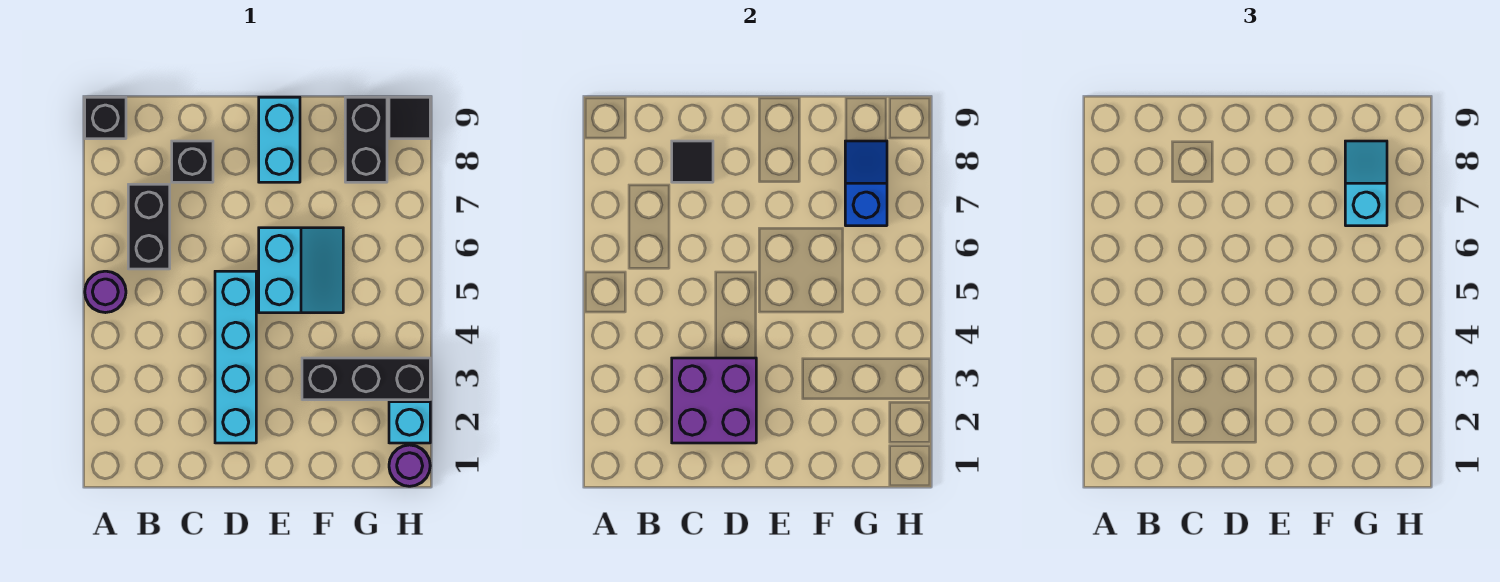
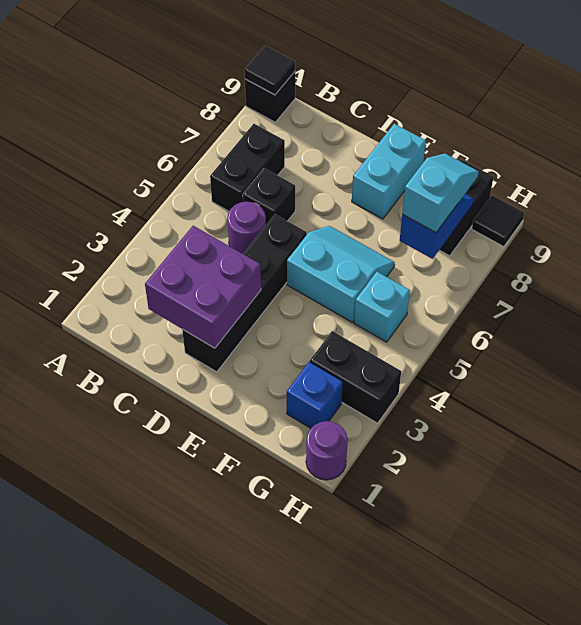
purple 1x1 round brick [85,271,126,313] -> purple 1x1 round brick moved to [227,202,266,254]
black 1x1 brick [172,141,213,182] -> black 1x1 brick moved to [243,168,295,224]
black 1x1 tile [672,141,713,182] -> black 1x1 tile moved to [244,46,295,95]
cyan 1x4 brick [215,271,256,443] -> black 1x4 brick [182,214,307,372]
cyan 2x2 slope [259,228,343,313] -> cyan 2x2 slope turned to [287,226,395,322]
black 1x3 brick [302,358,430,400] -> black 1x2 brick [310,331,401,423]
none -> blue 1x1 brick [287,362,343,428]
cyan 1x1 brick [389,402,430,443] -> cyan 1x1 brick moved to [354,272,410,342]

